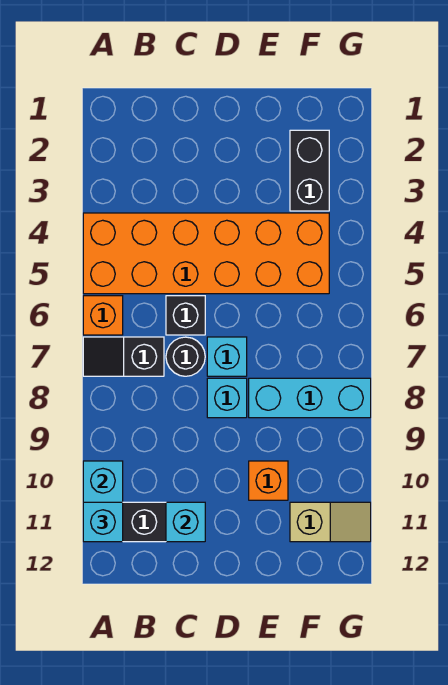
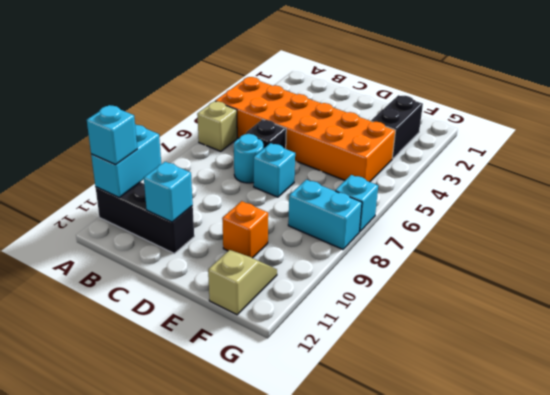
orange 1x1 brick [83,296,123,335] -> tan 1x1 brick [197,101,237,151]
black 1x2 slope [83,337,164,376] -> none
black 1x1 round brick [166,337,205,376] -> cyan 1x1 round brick [234,134,263,183]
cyan 1x1 brick [207,378,247,418] -> cyan 1x1 brick moved to [335,175,378,232]
cyan 1x3 brick [249,378,371,418] -> cyan 1x2 brick [288,180,362,249]
tan 1x2 slope [290,502,371,542] -> tan 1x2 slope turned to [208,250,277,315]

